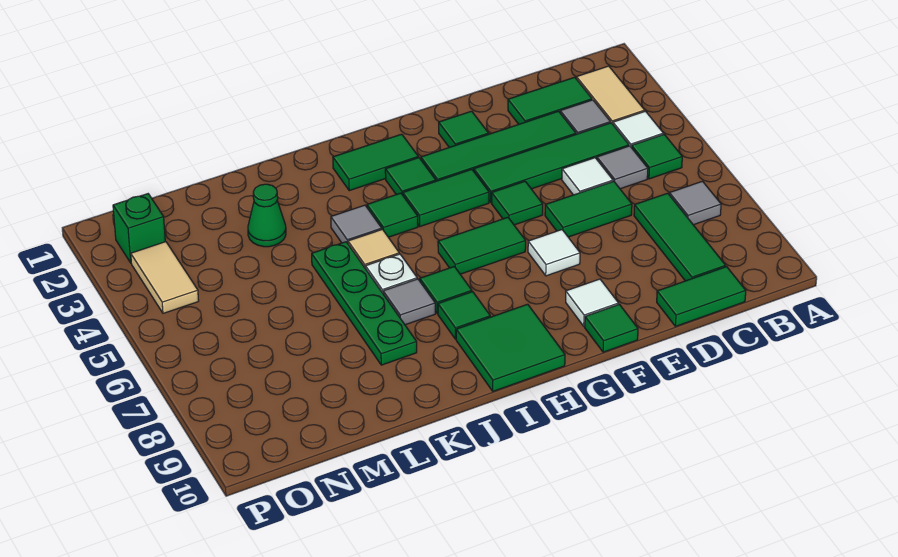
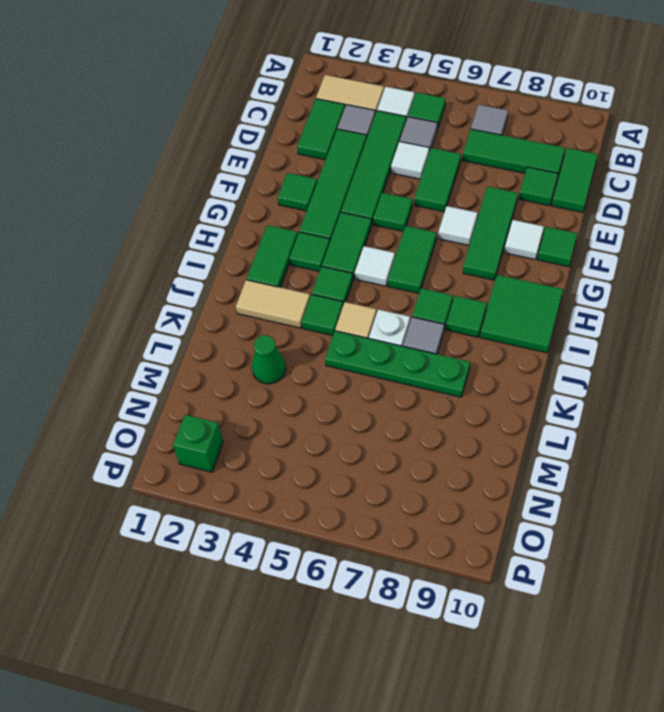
none -> green 1x1 tile [519,167,558,206]
none -> green 1x3 tile [463,186,518,280]
none -> white 1x1 tile [355,246,395,286]
grey 1x1 tile [331,205,382,243] -> green 1x1 tile [302,295,343,336]
tan 1x2 tile [131,242,199,313] -> tan 1x2 tile moved to [236,280,310,328]

